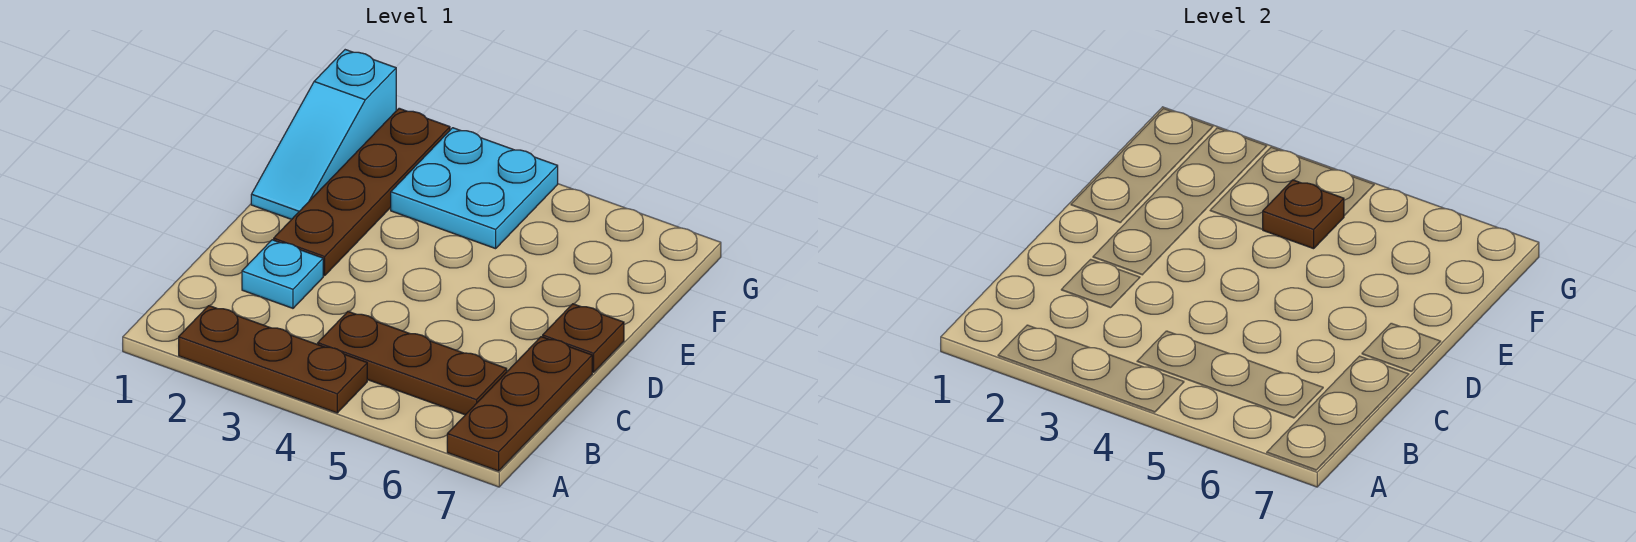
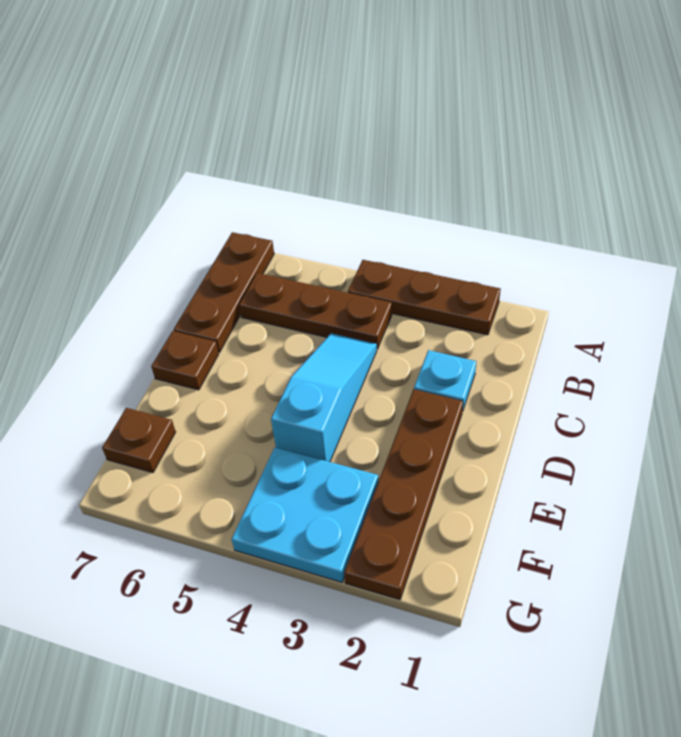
cyan 1x3 slope [251,50,396,219] -> cyan 1x3 slope moved to [271,333,377,462]
brown 1x1 plate [1263,180,1344,249] -> brown 1x1 plate moved to [102,408,176,473]

